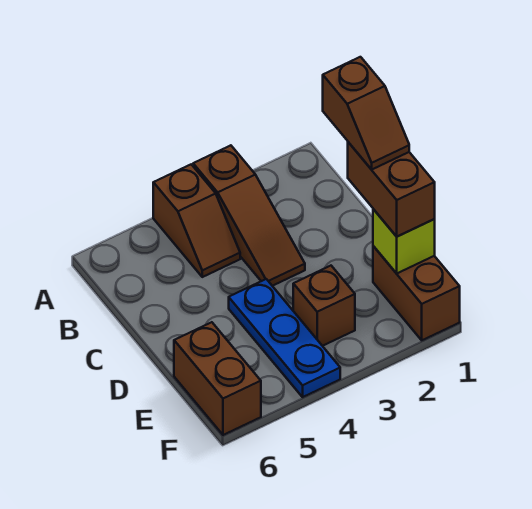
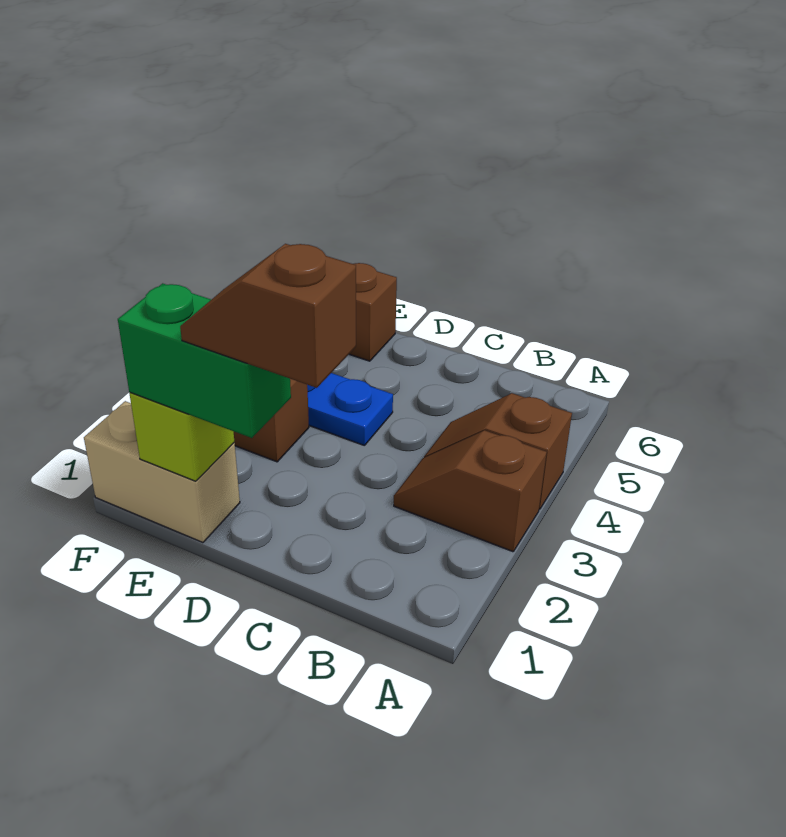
brown 1x3 slope [193,145,305,286] -> brown 1x2 slope [394,430,547,552]
brown 1x2 brick [348,142,435,237] -> green 1x2 brick [118,283,291,438]
brown 1x2 brick [373,246,460,340] -> tan 1x2 brick [84,401,240,543]

